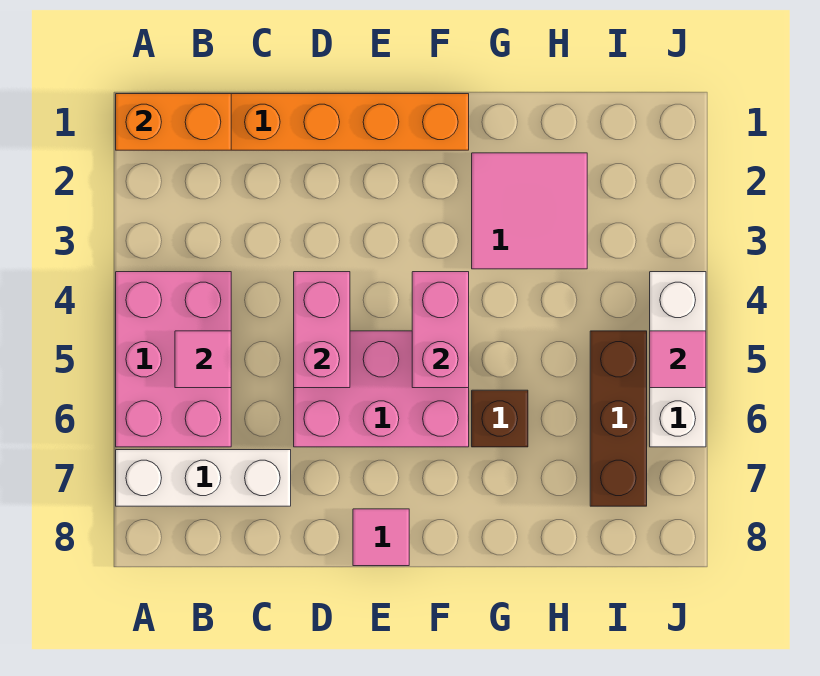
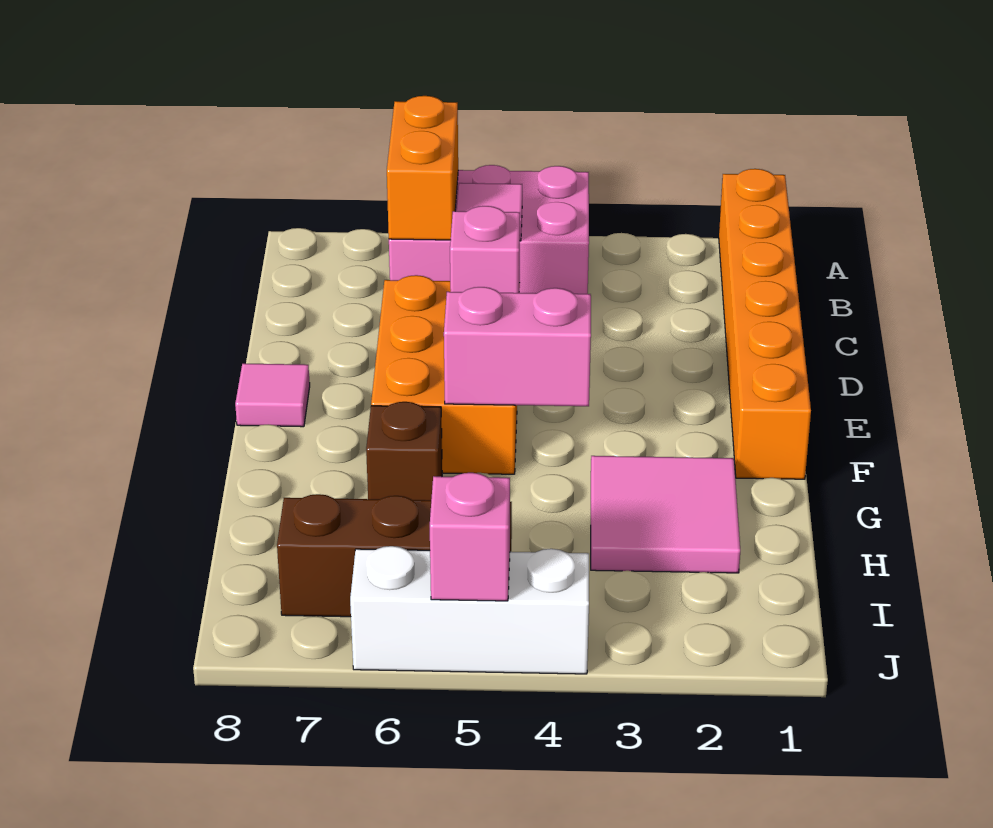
orange 1x2 brick [116,94,231,150] -> orange 1x2 brick moved to [387,96,458,240]
white 1x3 brick [116,450,291,506] -> none
pink 1x2 brick [294,272,350,388] -> pink 1x1 brick [450,206,520,293]
pink 2x3 brick [294,331,469,447] -> orange 2x3 brick [371,275,520,474]
pink 1x1 tile [650,331,706,388] -> pink 1x1 brick [430,473,510,601]

